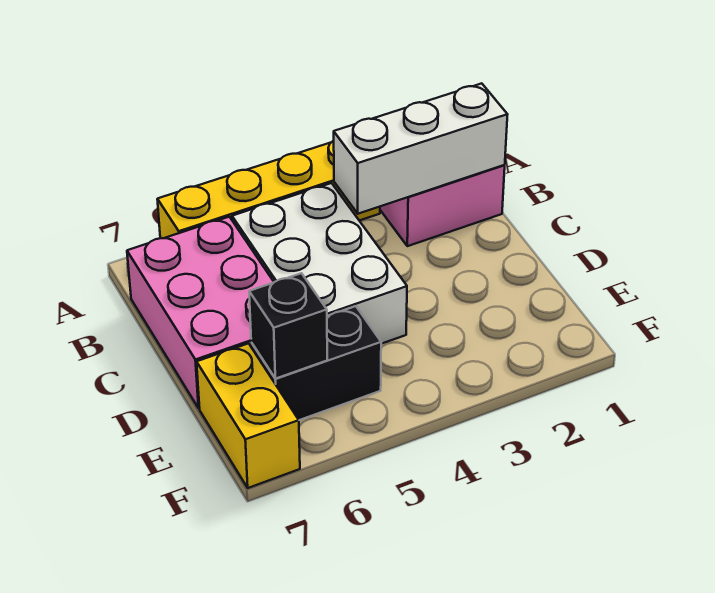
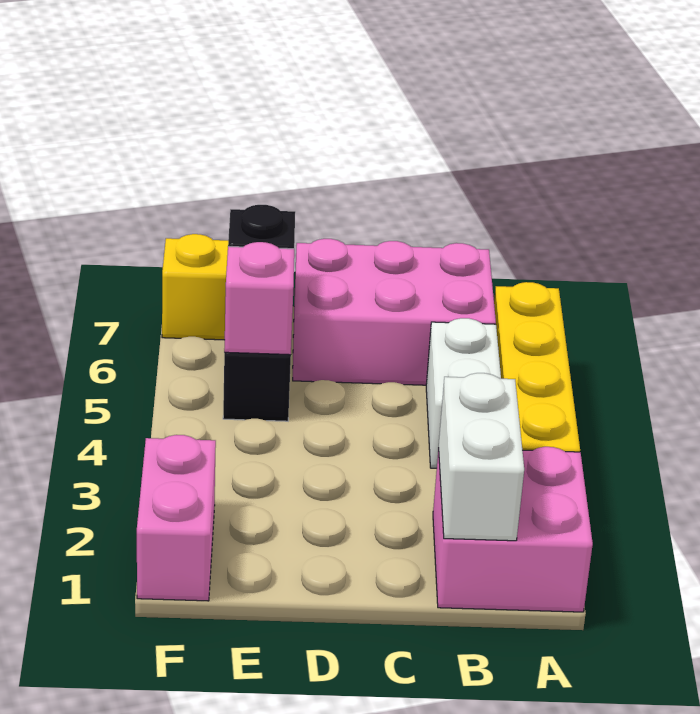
white 1x3 brick [334,83,508,214] -> white 1x2 brick [439,373,524,541]
white 2x3 brick [232,183,407,344] -> white 1x2 brick [426,318,501,468]
none -> pink 1x1 brick [224,242,294,355]
none -> pink 1x2 brick [137,435,216,601]

